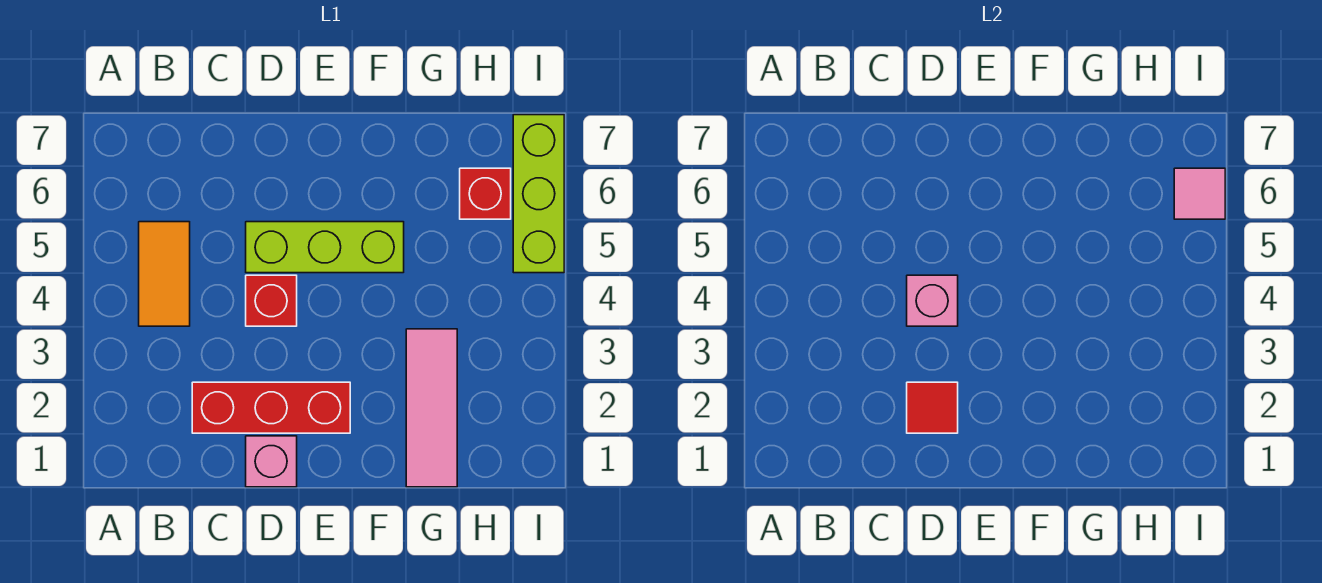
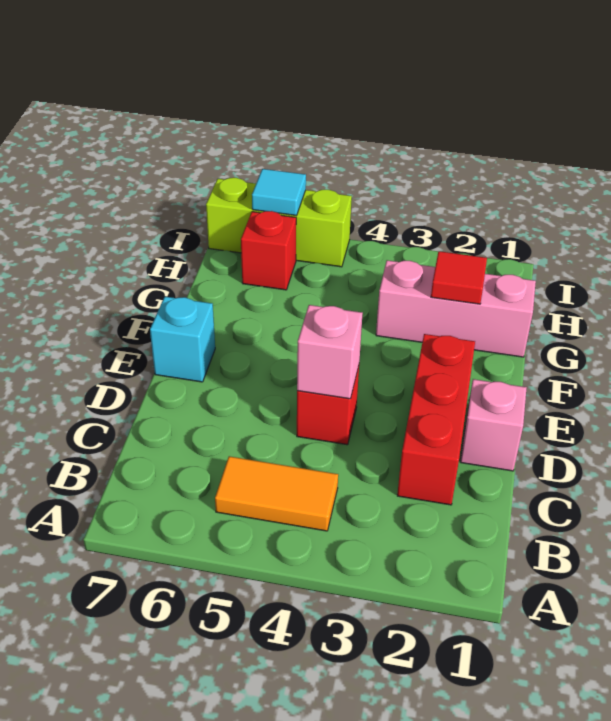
red 1x1 tile [907,382,958,433] -> red 1x1 tile moved to [431,251,487,304]
lime 1x3 brick [246,222,404,273] -> none
none -> cyan 1x1 brick [150,297,215,382]
pink 1x3 tile [406,329,457,487] -> pink 1x3 brick [376,260,536,357]
pink 1x1 tile [1174,168,1225,219] -> cyan 1x1 tile [252,169,306,216]

